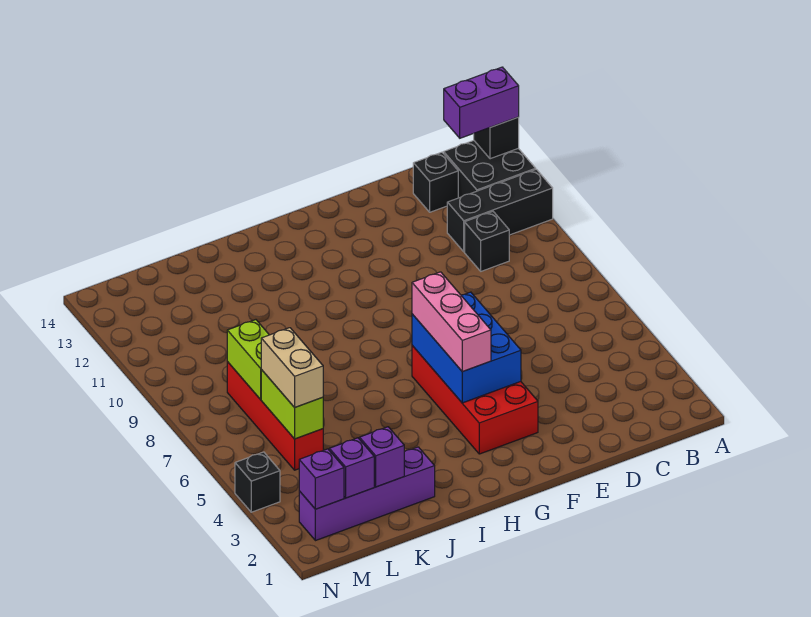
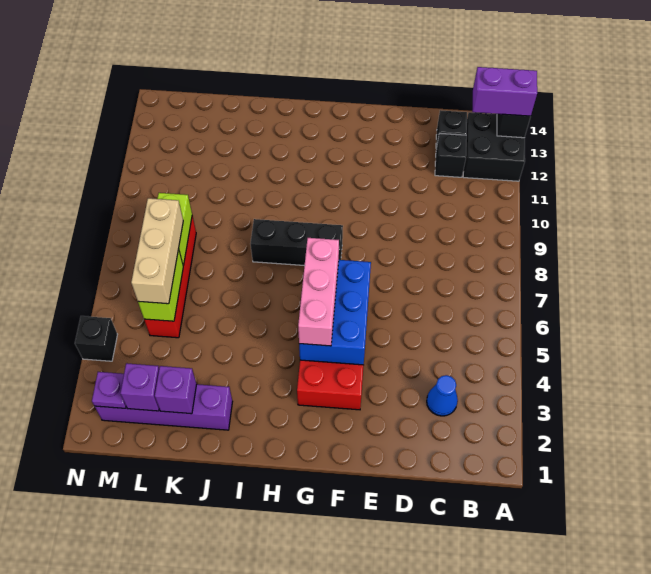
black 1x3 brick [447,169,553,252] -> black 1x3 brick moved to [251,219,343,266]
none -> blue 1x1 cone [427,375,458,416]
black 1x1 brick [465,211,509,271] -> black 1x1 brick moved to [435,133,467,177]
tan 1x2 brick [261,328,323,408] -> tan 1x3 brick [131,198,183,304]
purple 1x1 brick [299,449,344,509] -> purple 1x1 plate [92,372,126,408]

